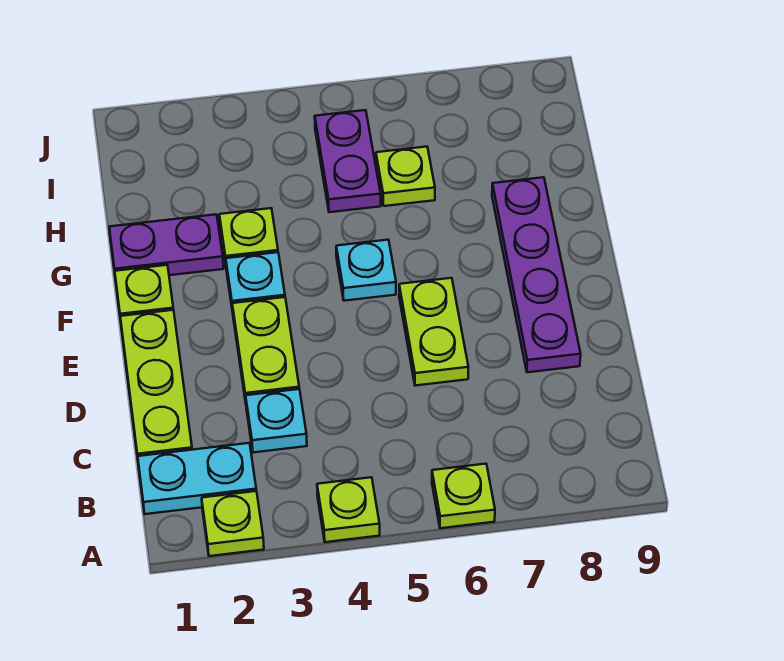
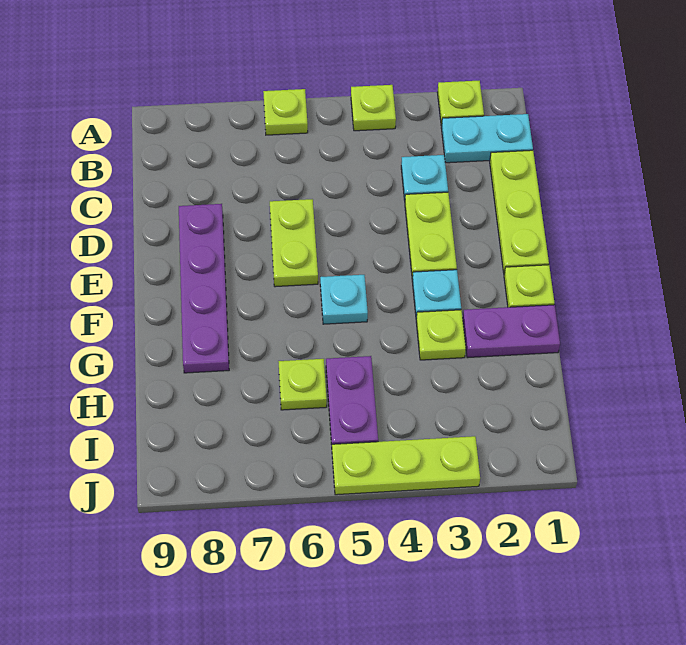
none -> lime 1x3 plate [332,436,480,495]

